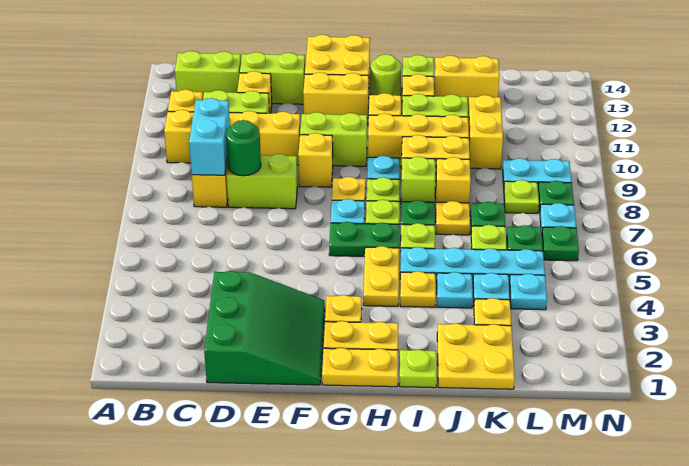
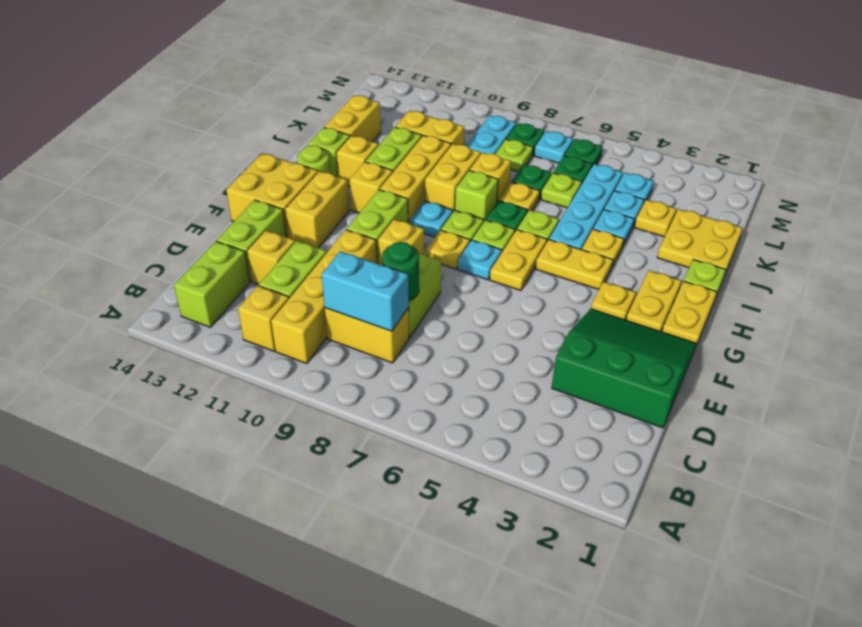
green 1x2 plate [329,222,399,256] -> yellow 1x2 plate [490,230,547,290]

